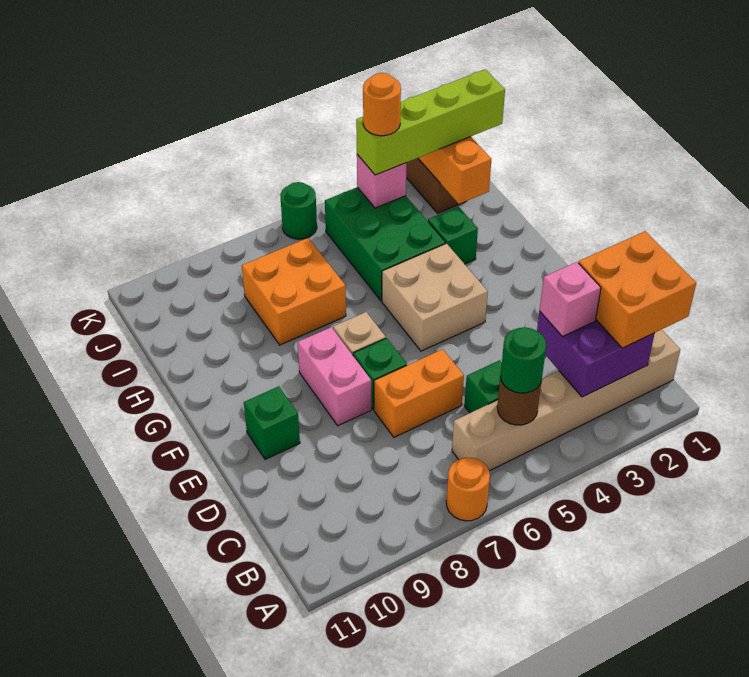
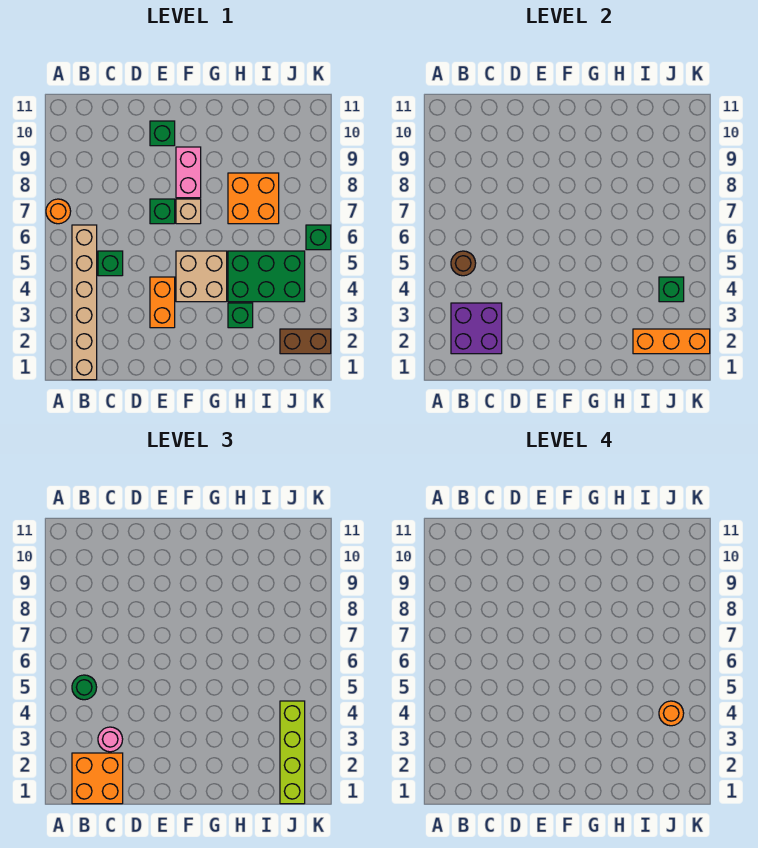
pink 1x1 brick [540,262,601,336] -> pink 1x1 round brick [98,727,123,752]
orange 1x2 brick [374,349,464,437] -> orange 1x2 brick moved to [150,277,175,328]
pink 1x2 brick [298,327,371,426] -> pink 1x2 brick turned to [176,147,201,198]
pink 1x1 brick [357,155,407,208] -> green 1x1 brick [659,277,684,302]
green 1x1 round brick [280,182,317,239] -> green 1x1 brick [306,225,331,250]

